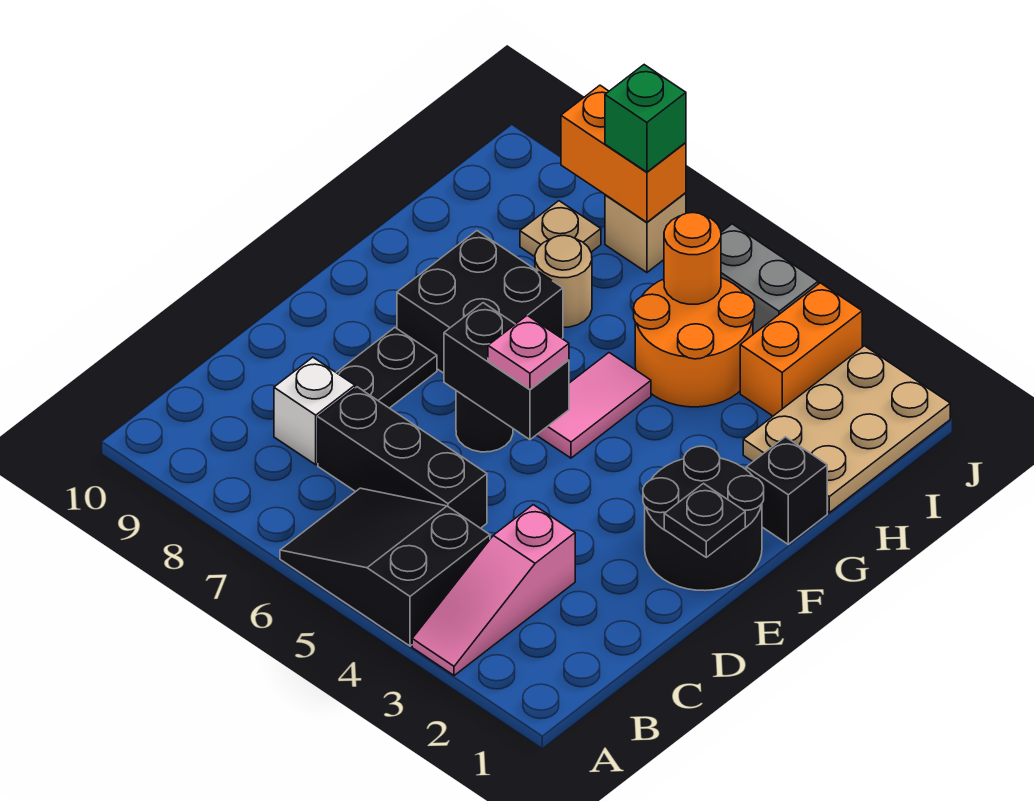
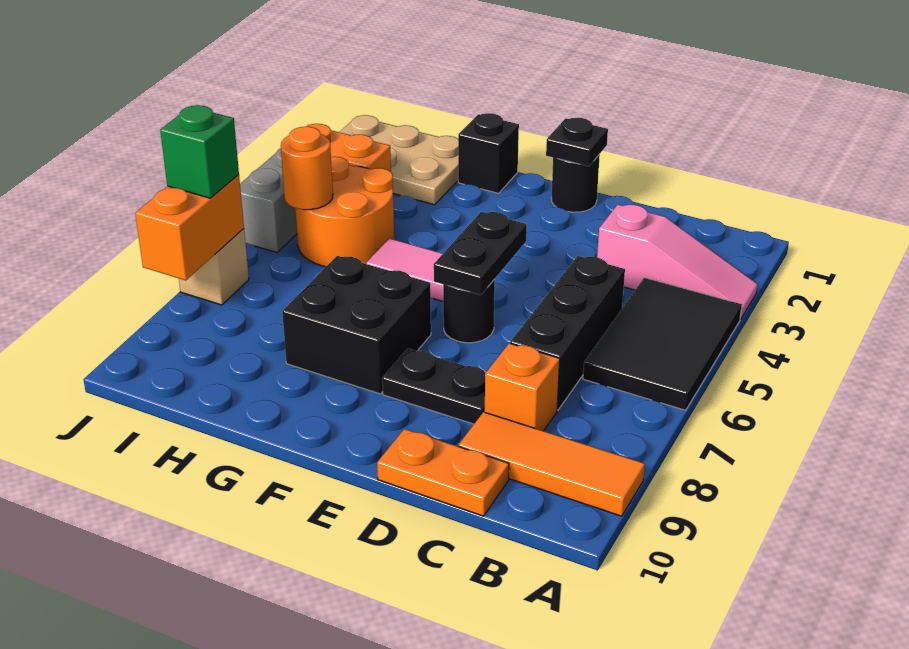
black 2x3 slope [280,488,490,646] -> black 2x3 tile [583,278,742,410]
none -> orange 1x3 tile [459,412,645,516]
white 1x1 brick [274,357,355,465] -> orange 1x1 brick [485,343,560,431]
none -> orange 1x2 plate [377,429,509,516]
black 2x2 round brick [643,446,764,591] -> black 1x1 round brick [551,154,600,212]
black 1x2 brick [444,303,569,440] -> black 1x2 plate [434,212,527,295]
pink 1x1 plate [488,315,569,389] -> none
tan 1x1 round brick [535,235,592,327] -> none
tan 1x1 plate [520,201,601,257] -> none

